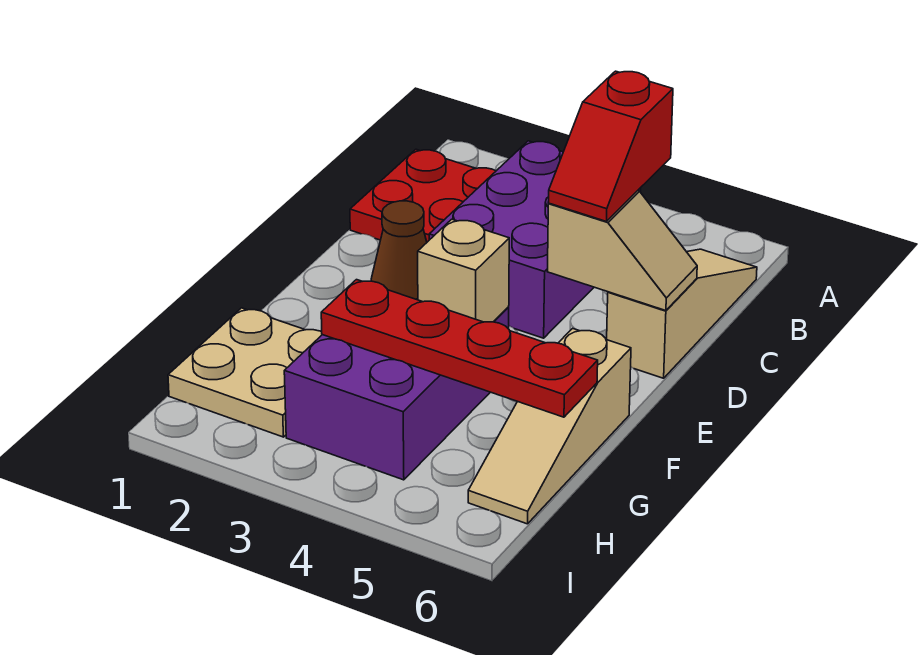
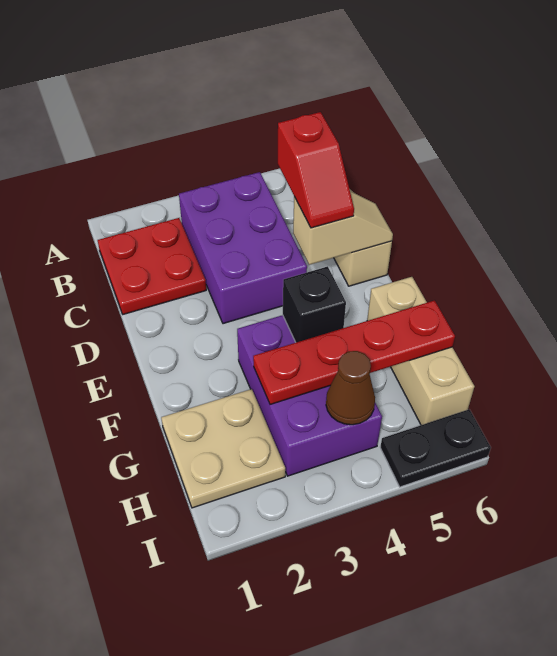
brown 1x1 cone [371,201,427,300] -> brown 1x1 cone moved to [326,351,375,425]
tan 1x1 brick [418,219,509,322] -> black 1x1 brick [283,266,346,342]
tan 1x3 slope [468,328,631,524] -> tan 1x3 brick [367,277,474,425]
none -> black 1x2 plate [380,409,491,487]

